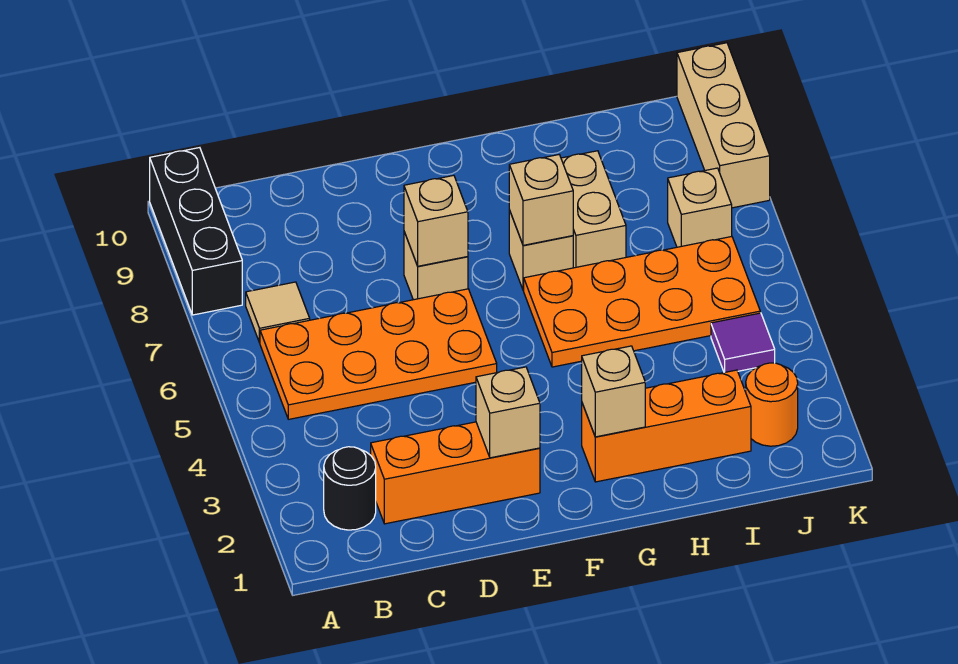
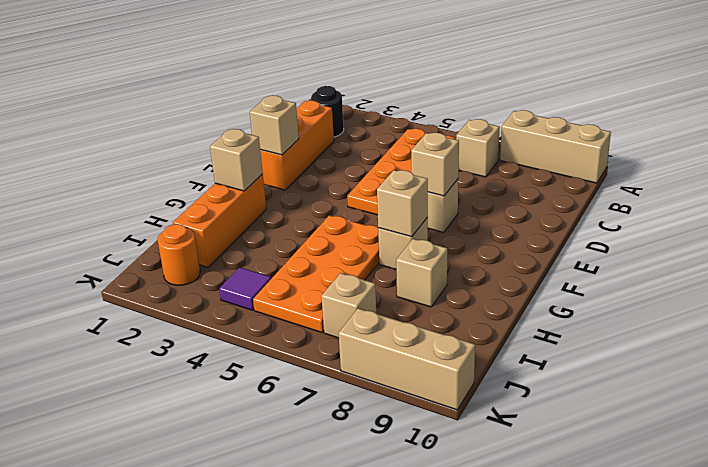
black 1x3 brick [150,148,242,315] -> tan 1x3 brick [500,110,611,183]
tan 1x1 tile [246,282,310,343] -> tan 1x1 brick [456,119,500,177]
tan 1x2 brick [561,151,626,268] -> tan 1x1 brick [396,239,447,307]

